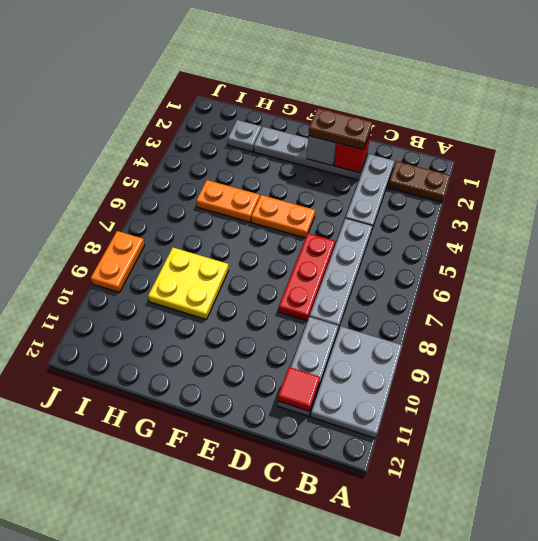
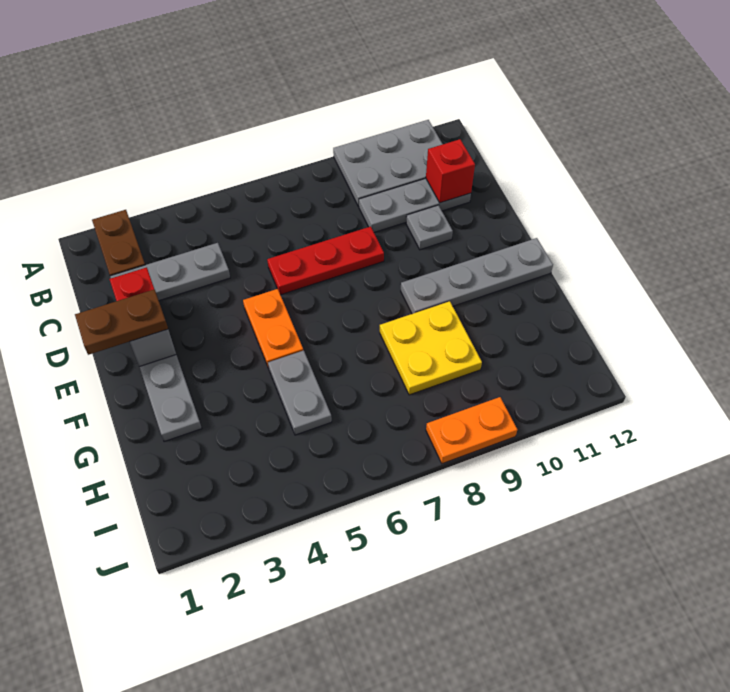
grey 1x4 plate [309,218,372,329] -> grey 1x4 plate moved to [401,238,553,314]
red 1x1 tile [278,367,320,411] -> red 1x1 brick [426,139,475,203]
brown 1x2 plate [308,108,372,150] -> brown 1x2 plate turned to [75,289,168,355]
orange 1x2 plate [196,180,260,222] -> grey 1x2 plate [268,350,332,435]
grey 1x1 plate [228,120,261,152] -> grey 1x1 plate moved to [406,205,453,250]

